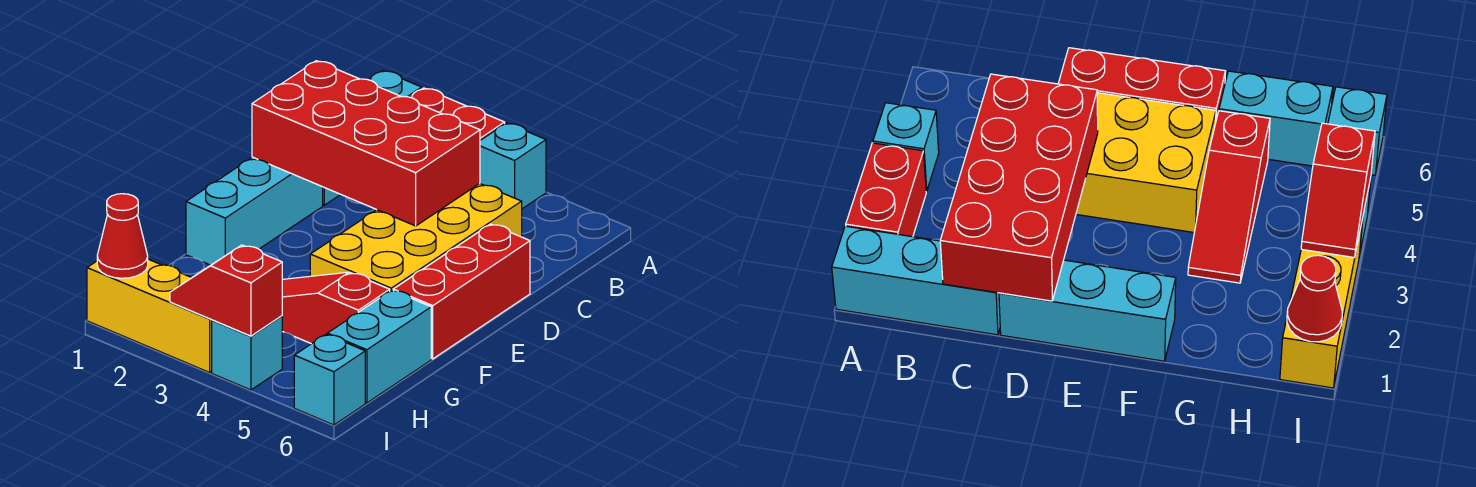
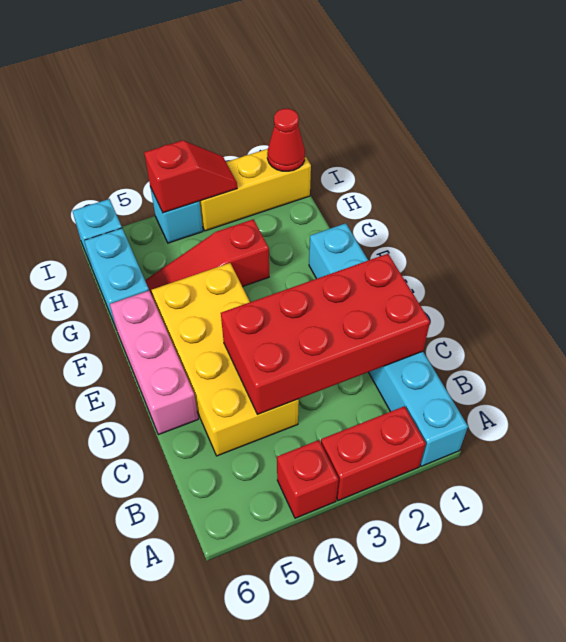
cyan 1x1 brick [480,123,546,209] -> red 1x1 brick [277,440,339,518]
red 1x3 brick [393,224,530,359] -> pink 1x3 brick [110,291,198,435]
red 1x3 slope [282,272,390,344] -> red 1x3 slope turned to [145,219,269,298]

